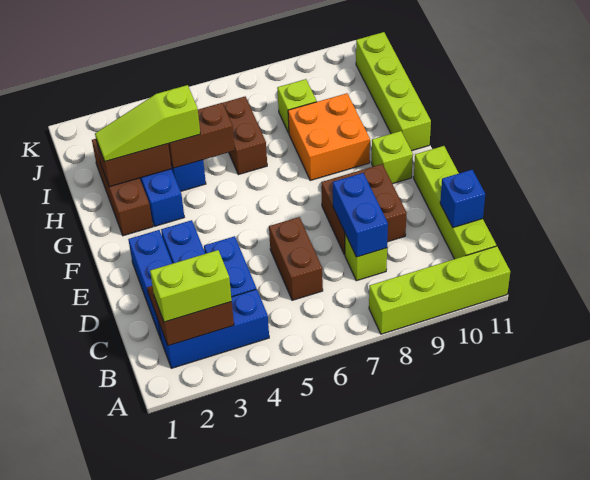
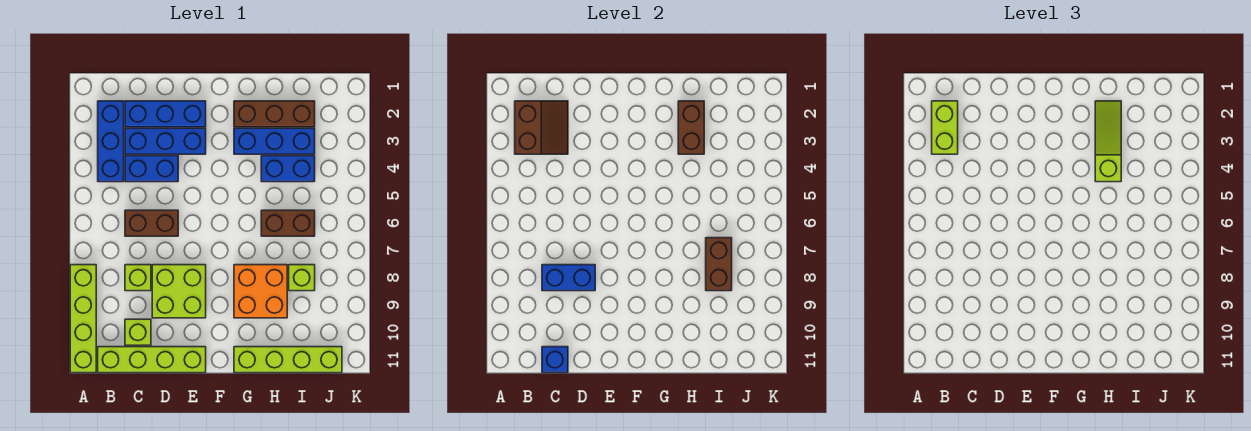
brown 2x2 brick [321,164,406,255] -> lime 2x2 brick [152,265,206,318]
lime 1x1 brick [372,131,413,184] -> lime 1x1 brick moved to [125,319,151,345]
brown 1x2 brick [168,103,235,168] -> brown 1x2 brick moved to [706,238,732,291]

